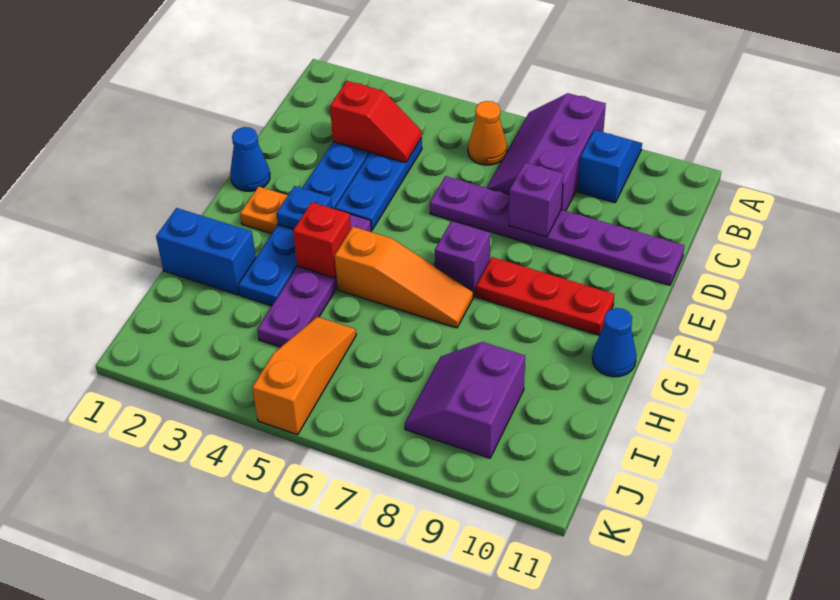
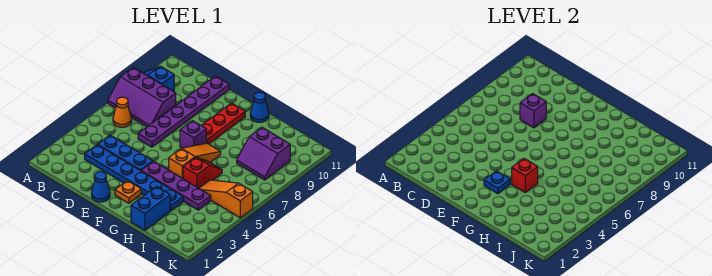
red 1x2 slope [330,81,422,163] -> red 1x2 slope moved to [183,157,222,188]

